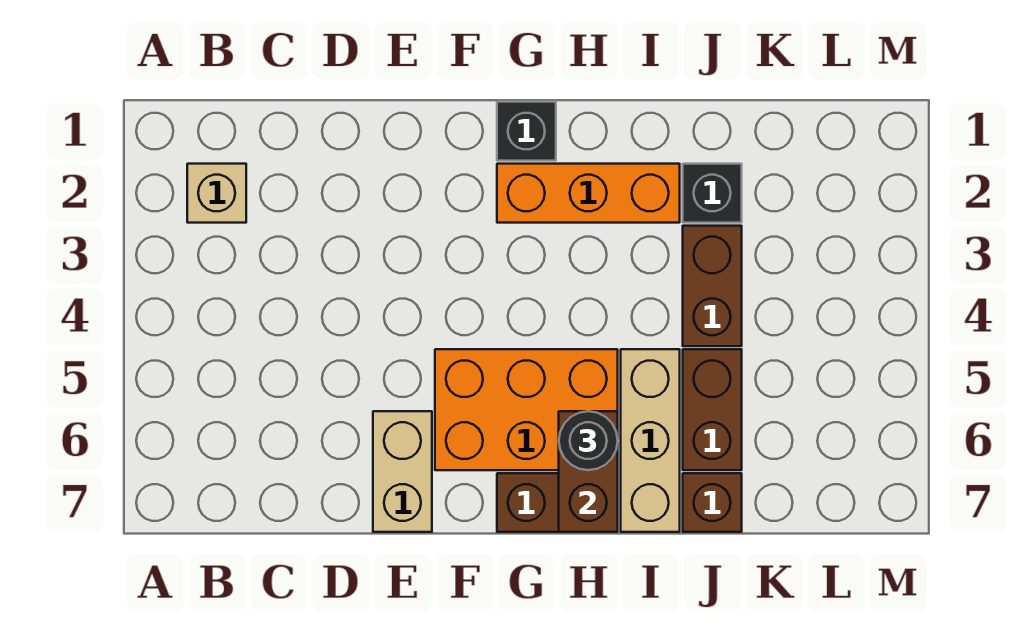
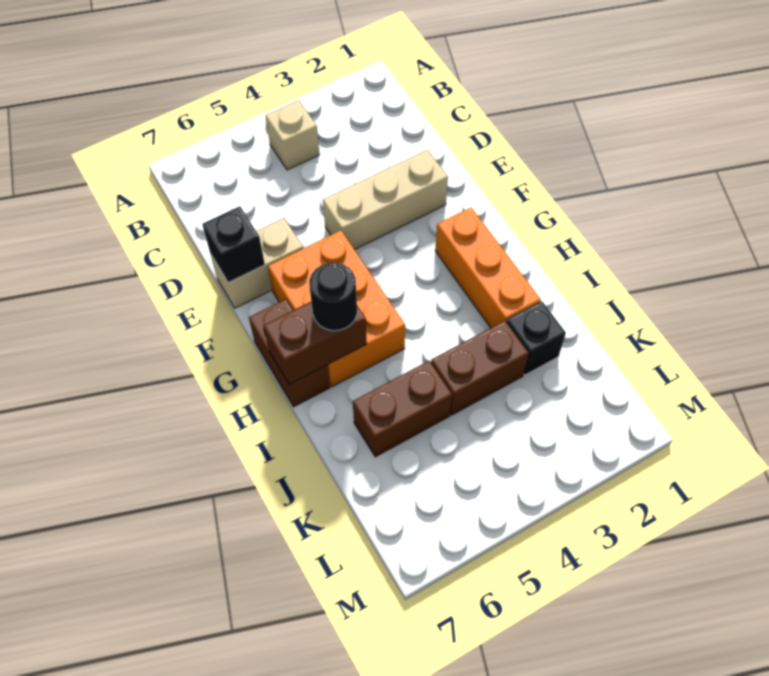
tan 1x1 brick [187,164,246,223] -> tan 1x1 brick moved to [266,100,319,170]
black 1x1 brick [497,102,556,161] -> black 1x1 brick moved to [202,206,265,283]
tan 1x3 brick [621,349,680,532] -> tan 1x3 brick moved to [323,150,448,250]
brown 1x1 brick [683,473,742,532] -> none

